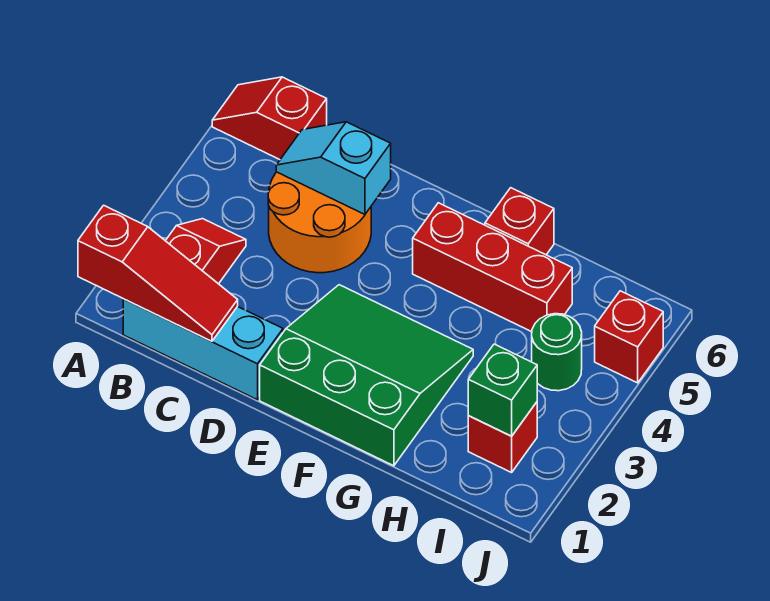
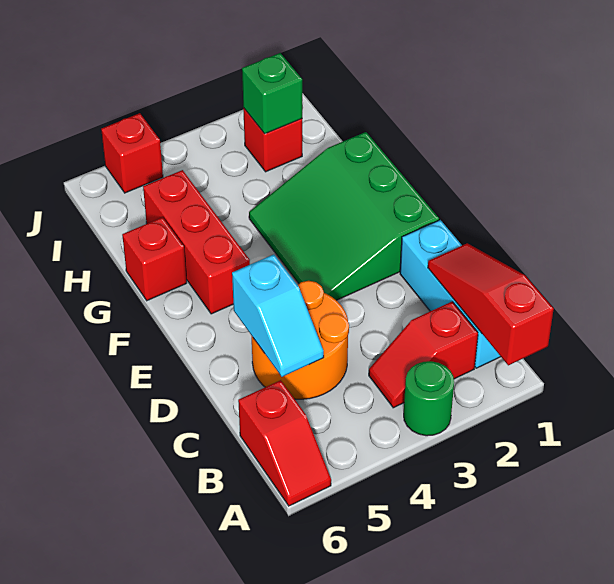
green 1x1 round brick [532,314,582,391] -> green 1x1 round brick moved to [404,361,454,436]

